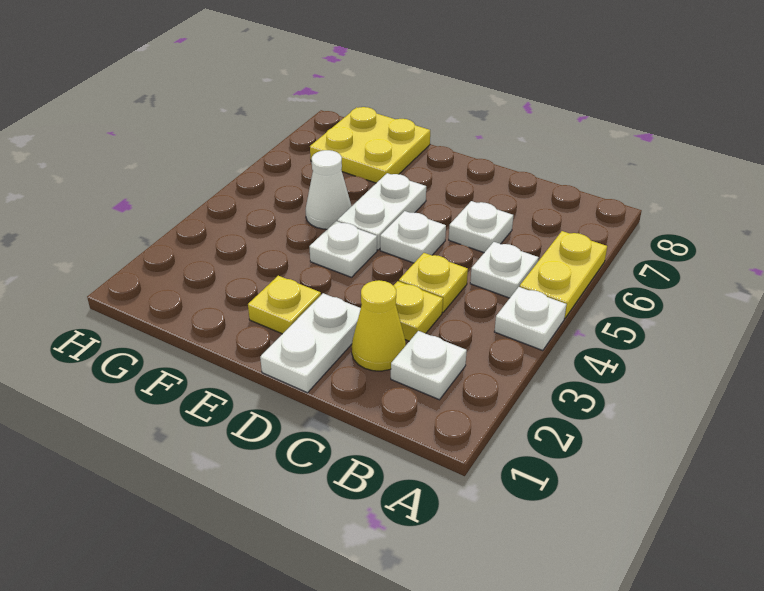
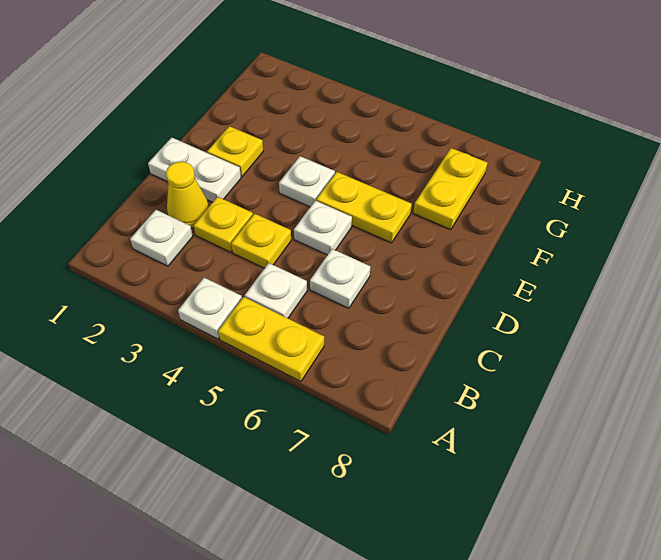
white 1x2 plate [337,173,426,250] -> yellow 1x2 plate [316,172,412,243]
white 1x1 cone [306,150,351,229] -> none
yellow 2x2 plate [310,107,430,183] -> yellow 1x2 plate [413,148,487,230]

